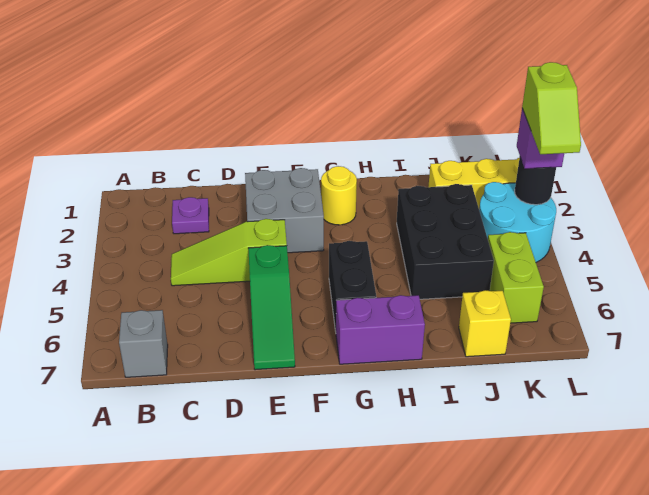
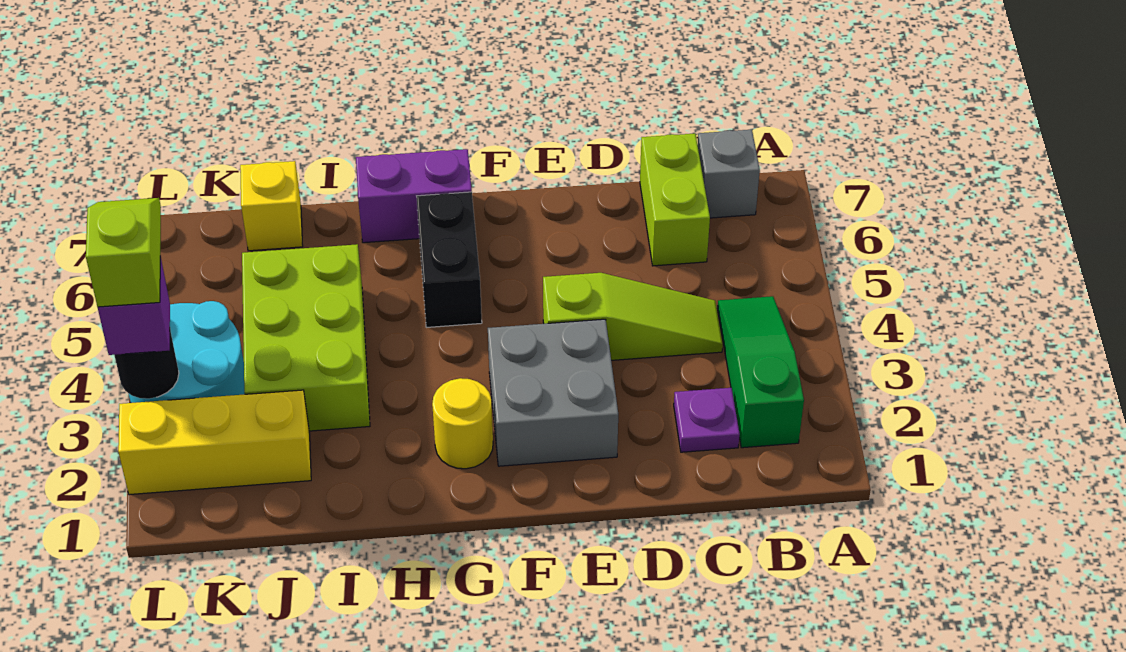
green 1x3 slope [248,245,295,370] -> green 1x3 slope moved to [717,296,804,448]
black 2x3 brick [397,184,494,299] -> lime 2x3 brick [242,244,370,431]
lime 1x2 brick [488,232,544,323] -> lime 1x2 brick moved to [640,133,710,266]

